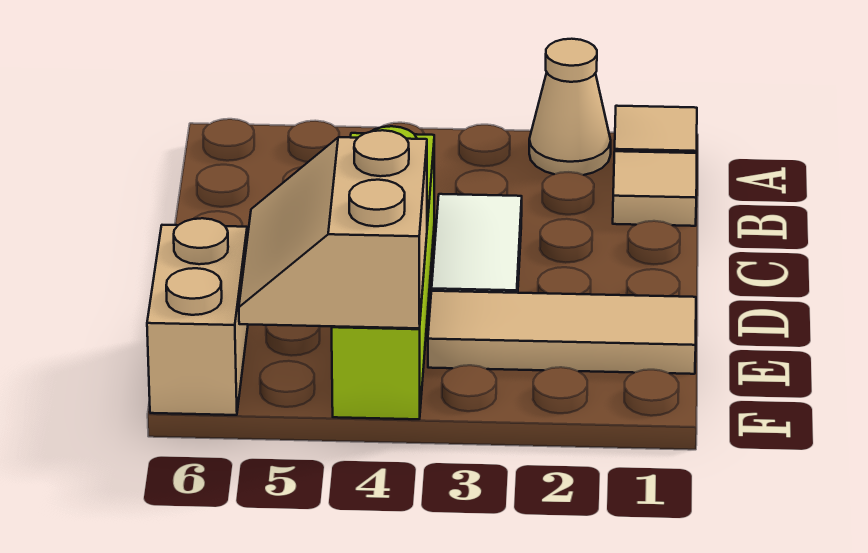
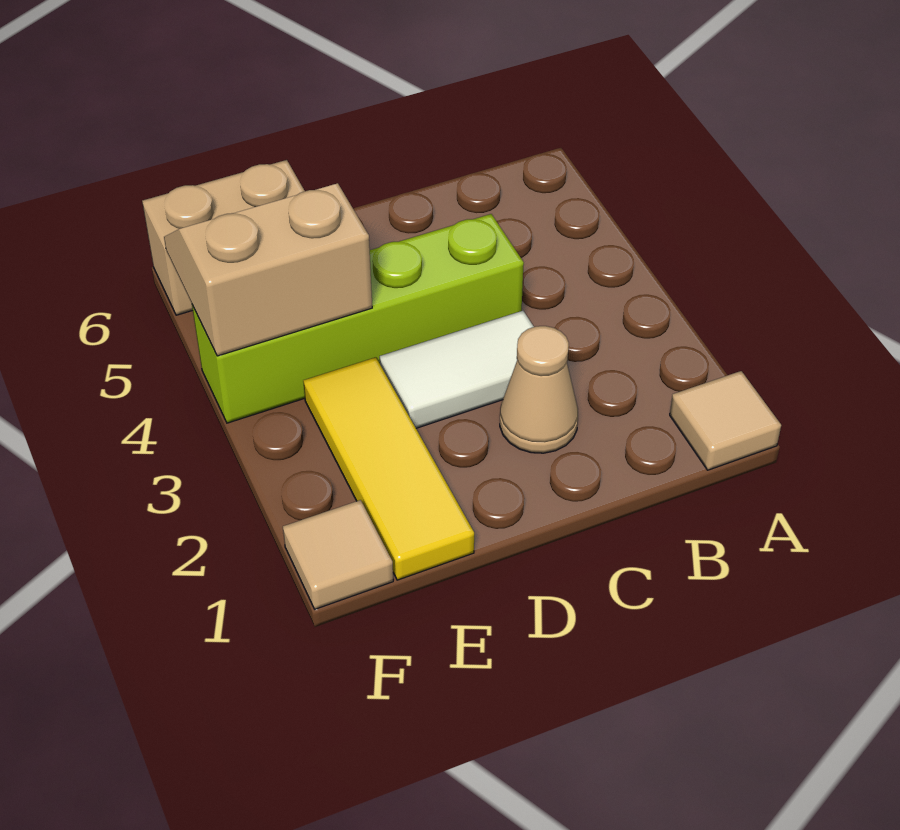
tan 1x1 cone [529,39,611,175] -> tan 1x1 cone moved to [500,326,578,453]
tan 1x1 tile [613,151,697,226] -> tan 1x1 tile moved to [283,500,393,609]
tan 1x3 tile [428,291,696,374] -> yellow 1x3 tile [303,357,474,580]

